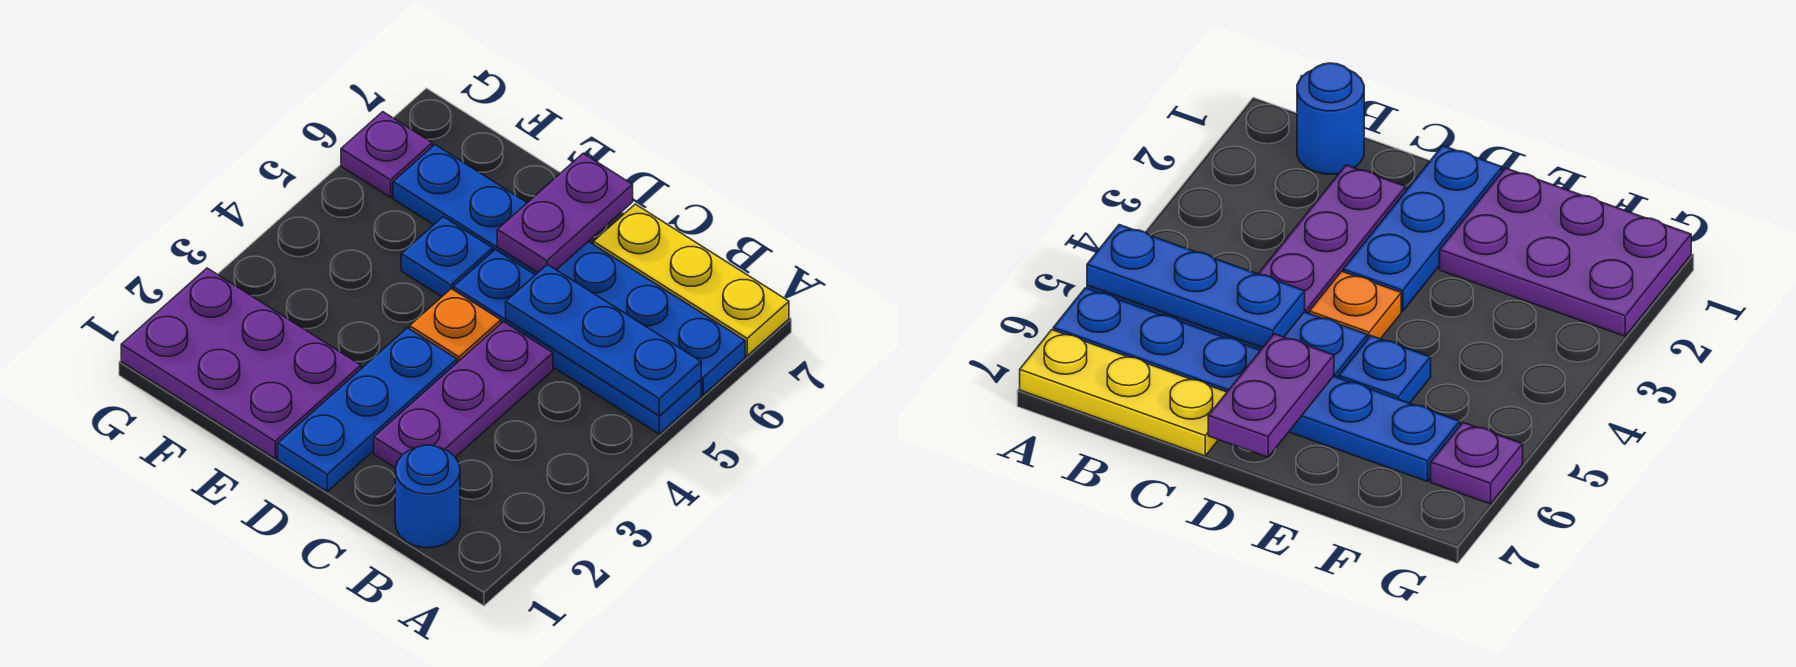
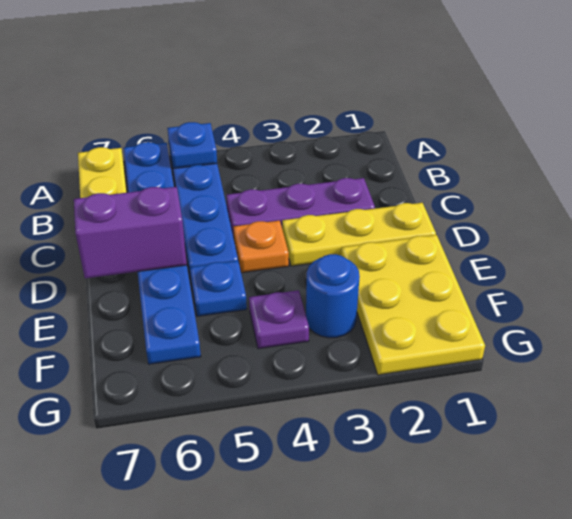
blue 1x3 plate [506,264,701,416] -> blue 1x1 plate [167,122,217,169]
blue 1x1 round brick [395,445,460,548] -> blue 1x1 round brick moved to [306,254,360,338]
blue 1x3 plate [278,328,457,492] -> yellow 1x3 plate [282,203,436,266]
purple 1x2 plate [497,153,633,272] -> purple 1x2 brick [74,187,187,278]
purple 2x3 plate [121,268,361,459] -> yellow 2x3 plate [341,235,485,375]
purple 1x1 plate [341,112,432,197] -> purple 1x1 plate moved to [249,290,309,349]

